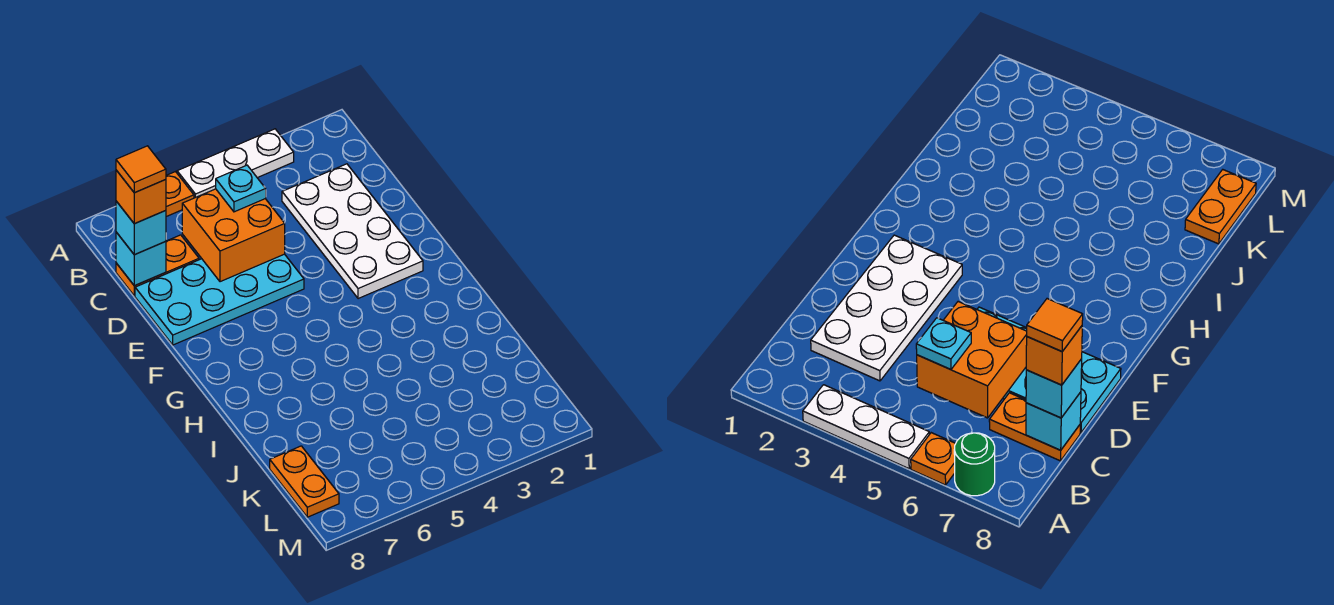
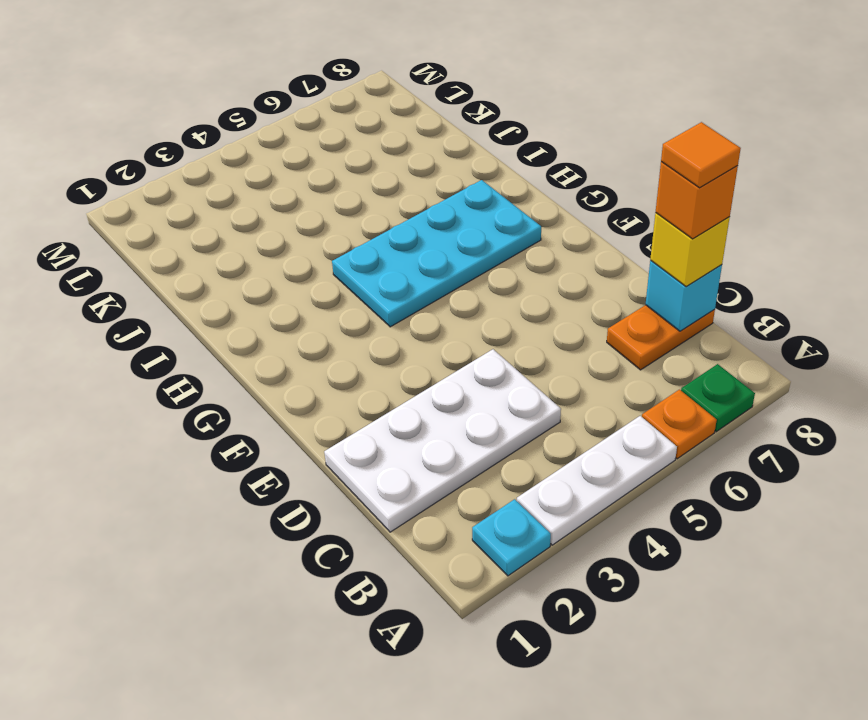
green 1x1 round brick [954,433,995,496] -> green 1x1 plate [681,364,755,432]
white 2x4 plate [282,164,423,299] -> white 2x4 plate turned to [324,349,561,532]
orange 2x2 brick [182,189,285,282] -> none
cyan 1x1 plate [216,165,266,212] -> cyan 1x1 plate moved to [472,499,551,576]
cyan 1x1 brick [116,201,166,255] -> yellow 1x1 brick [650,213,730,287]
cyan 2x4 plate [135,254,304,345] -> cyan 2x4 plate moved to [332,180,541,327]
orange 1x2 plate [270,446,339,517] -> none

